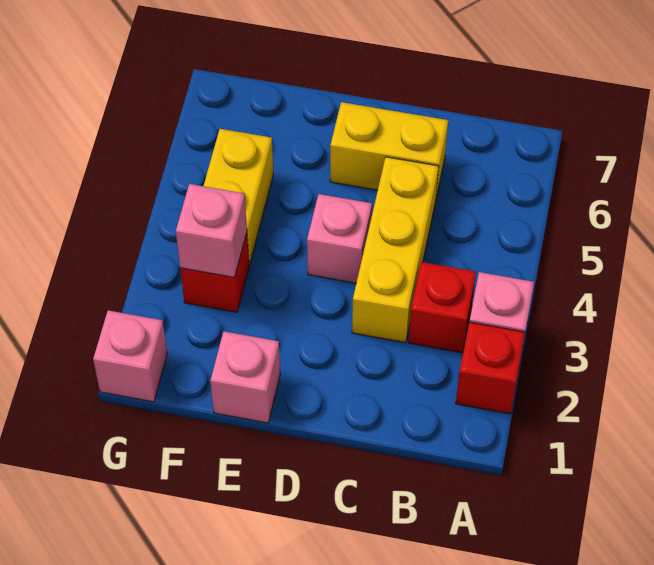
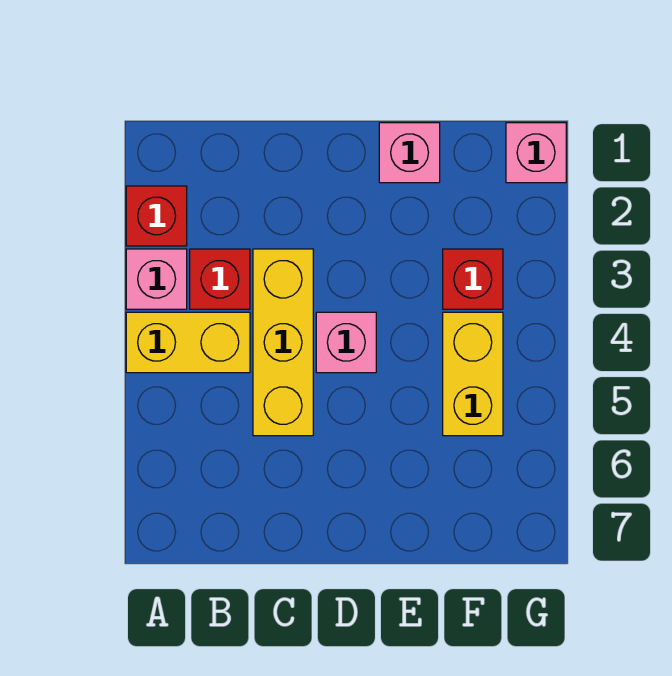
yellow 1x2 brick [330,102,448,198] -> yellow 1x2 brick moved to [126,312,250,373]
pink 1x1 brick [176,184,247,278] -> none

